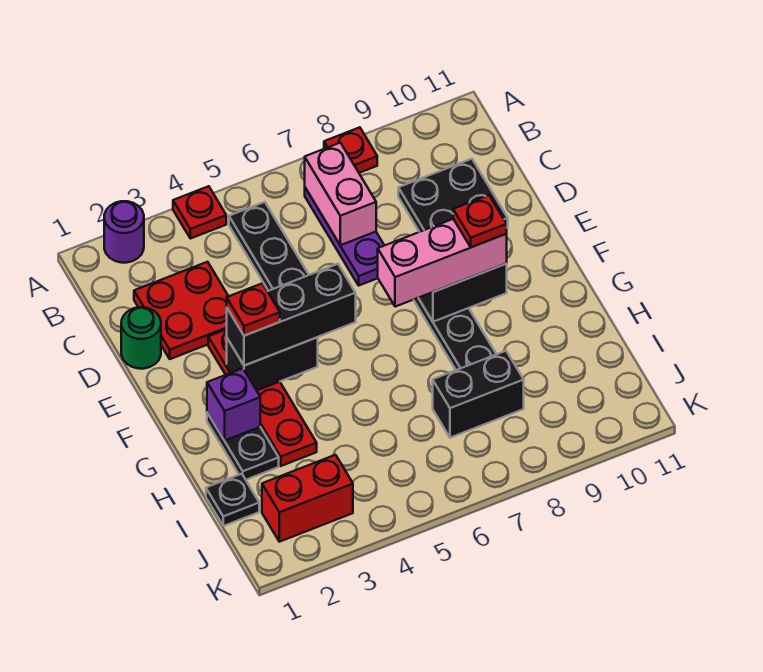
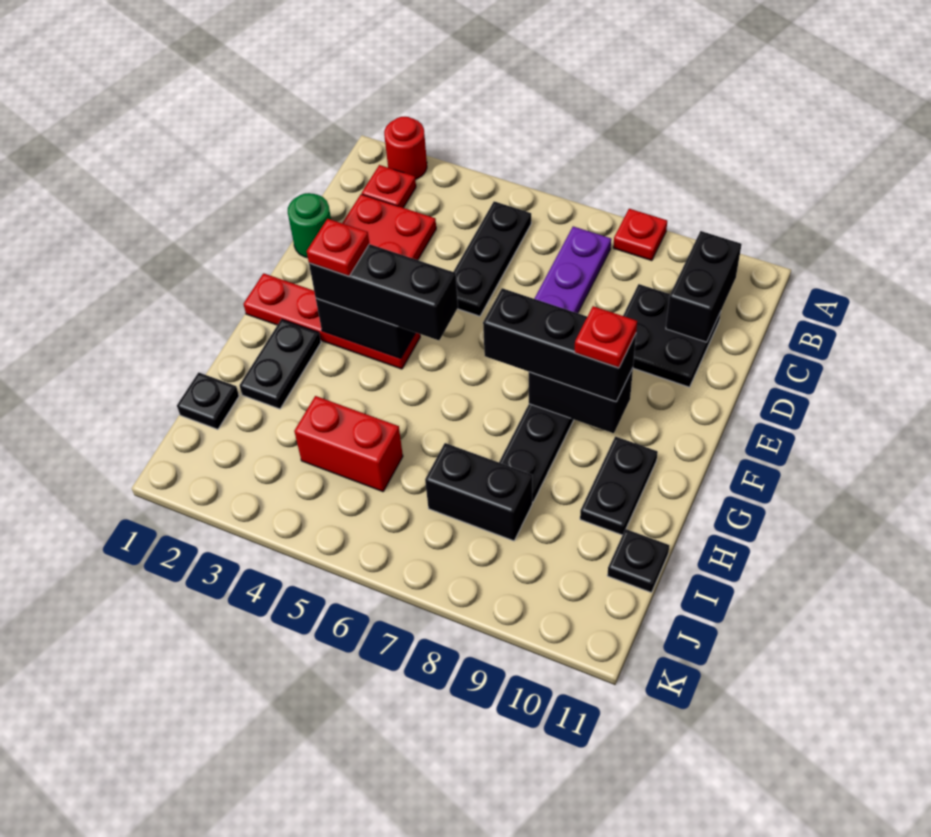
purple 1x1 round brick [104,201,144,263] -> red 1x1 round brick [384,117,427,180]
red 1x1 plate [173,186,226,239] -> red 1x1 plate moved to [362,165,416,208]
pink 1x2 brick [305,143,376,245] -> none
none -> black 1x2 brick [666,231,742,342]
red 1x4 plate [208,329,317,466] -> red 1x4 plate turned to [244,273,420,369]
pink 1x3 brick [378,219,507,307] -> black 1x3 brick [483,288,636,402]
purple 1x1 brick [207,368,260,440] -> none
none -> black 1x2 plate [580,436,658,535]
none -> black 1x1 plate [607,529,669,593]
red 1x2 brick [262,455,353,542] -> red 1x2 brick moved to [294,396,403,492]

